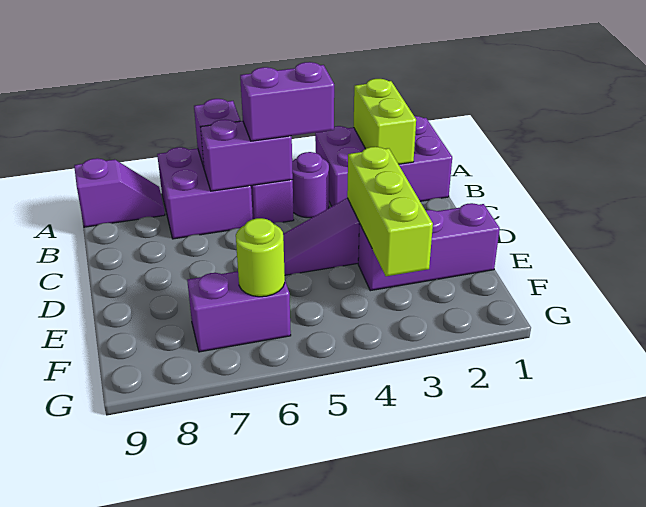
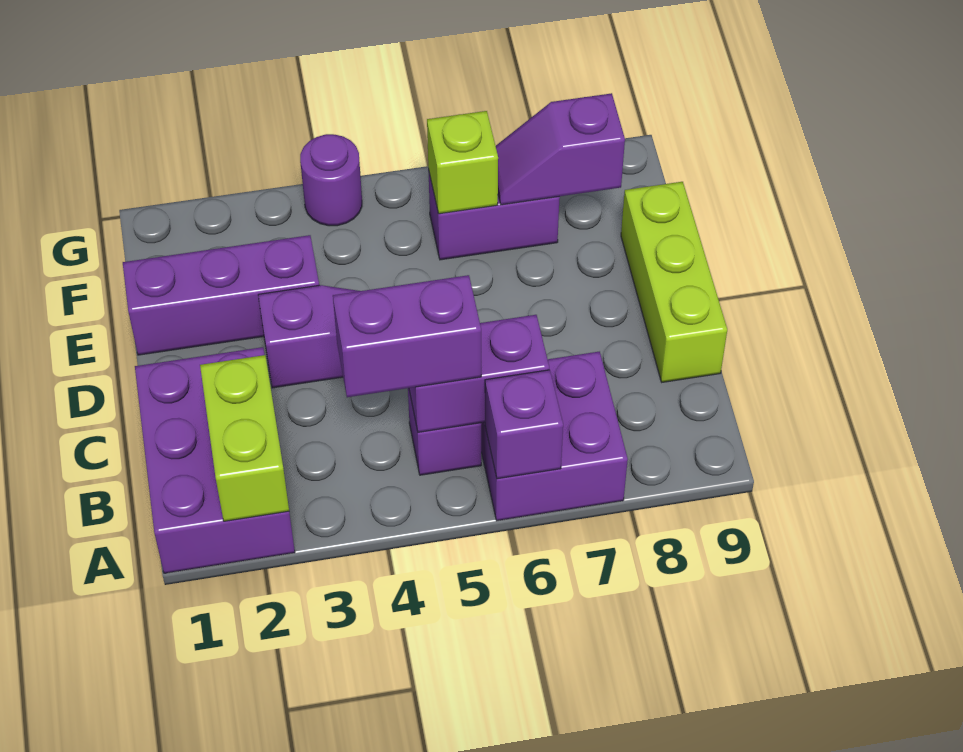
purple 2x3 brick [315,116,452,206] -> purple 2x3 brick turned to [135,347,295,573]
purple 1x2 slope [74,158,165,227] -> purple 1x2 slope moved to [496,93,625,205]
purple 1x1 round brick [292,152,329,218] -> purple 1x1 round brick moved to [300,134,362,226]
lime 1x3 brick [347,147,433,276] -> lime 1x3 brick moved to [621,182,727,382]
lime 1x1 round brick [236,218,285,297] -> lime 1x1 brick [427,111,498,214]

